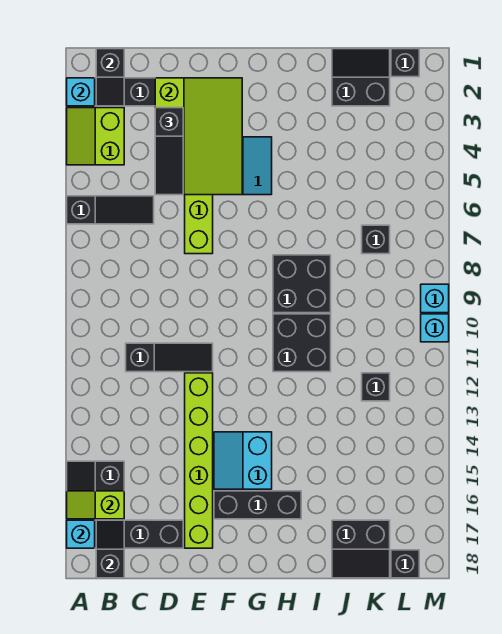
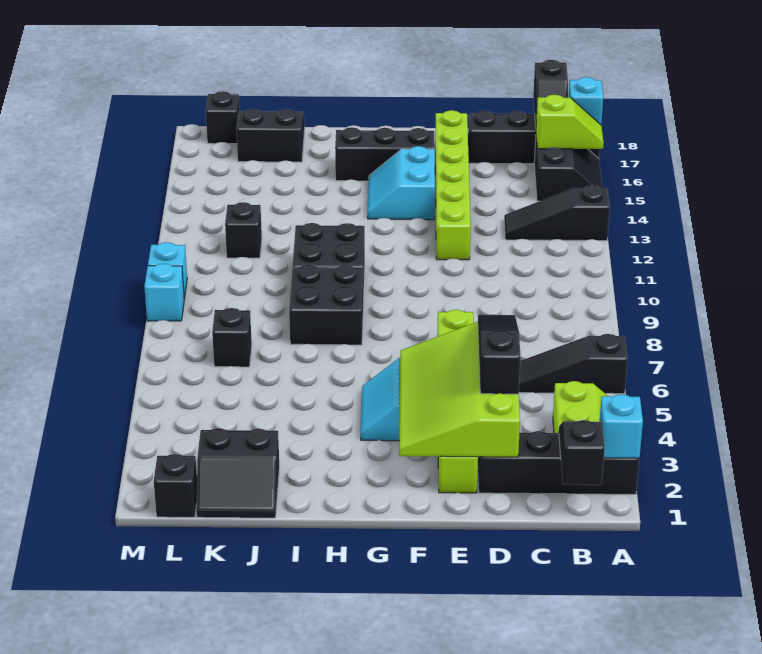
black 1x3 slope [126,343,213,372] -> black 1x3 slope moved to [504,185,610,241]
cyan 2x2 slope [214,432,272,489] -> cyan 2x2 slope turned to [368,146,435,220]

